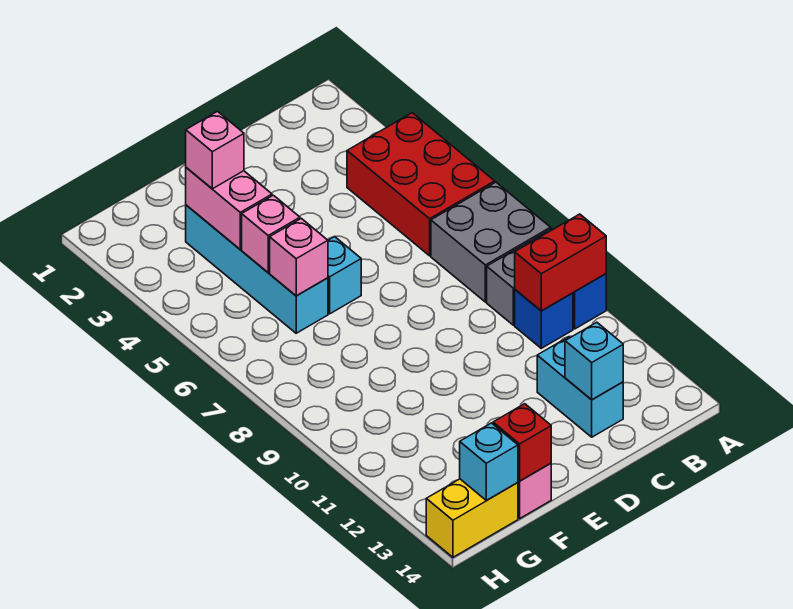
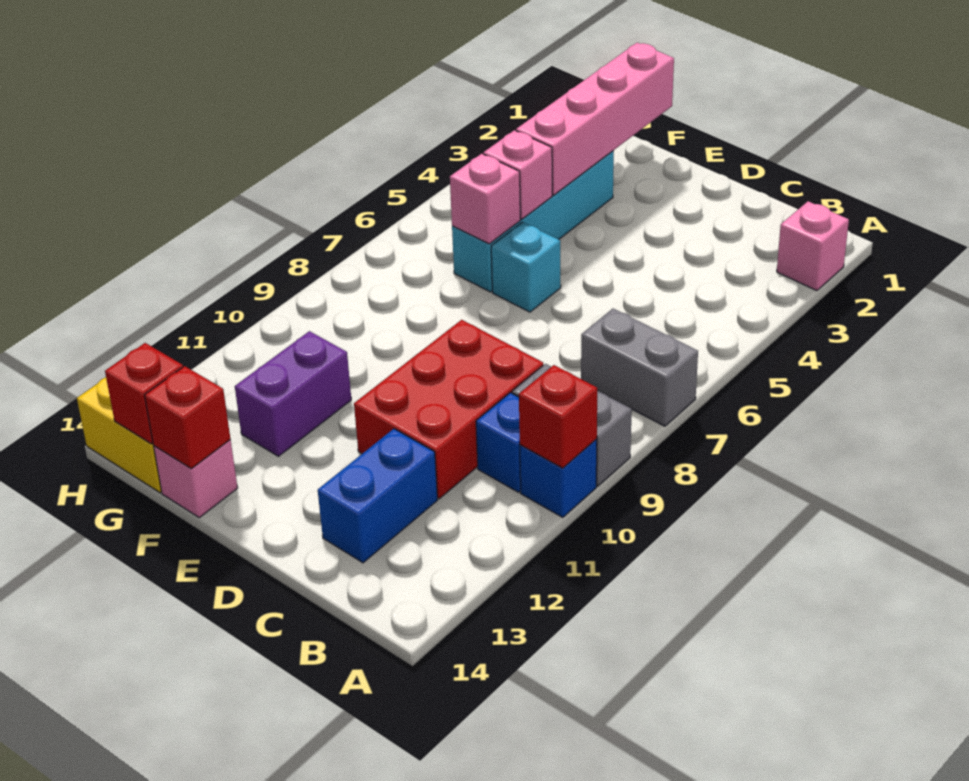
red 2x3 brick [347,113,495,256] -> red 2x3 brick moved to [354,320,543,499]
grey 2x2 brick [431,182,551,302] -> grey 1x2 brick [581,309,698,426]
red 1x2 brick [515,214,606,311] -> red 1x1 brick [519,365,597,468]
cyan 1x2 brick [537,337,623,437] -> blue 1x2 brick [318,429,437,563]
cyan 1x1 brick [565,322,623,400] -> none
pink 1x2 brick [186,168,272,249] -> pink 1x4 brick [516,43,674,195]
pink 1x1 brick [186,112,244,189] -> pink 1x1 brick moved to [777,201,849,291]
none -> purple 1x2 brick [235,331,351,456]
cyan 1x1 brick [460,423,518,501] -> red 1x1 brick [105,343,183,444]

